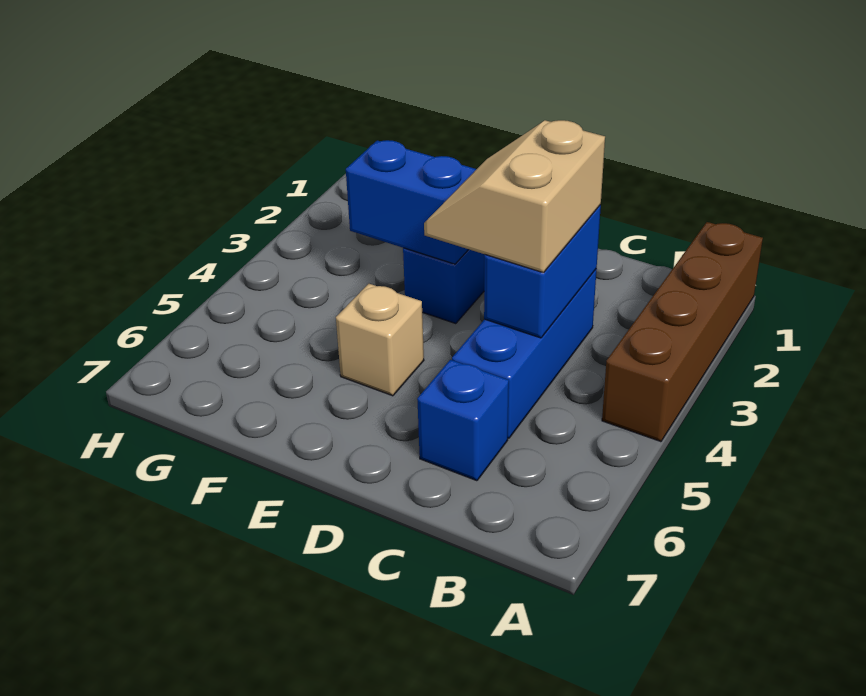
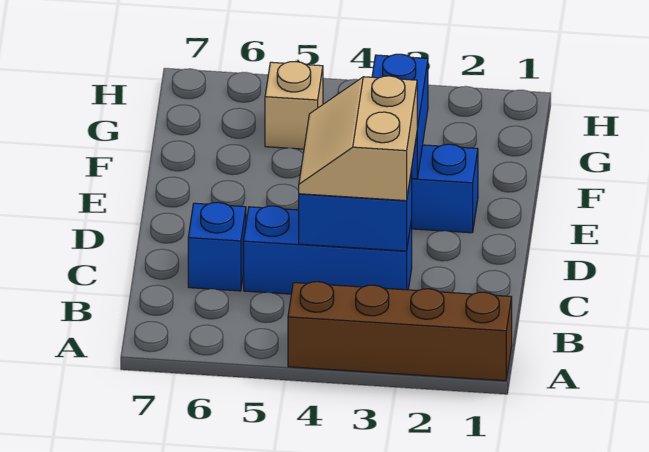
tan 2x2 slope [424,120,605,273] -> tan 2x2 slope turned to [299,76,417,201]
tan 1x1 brick [336,284,424,396] -> tan 1x1 brick moved to [265,62,323,149]

